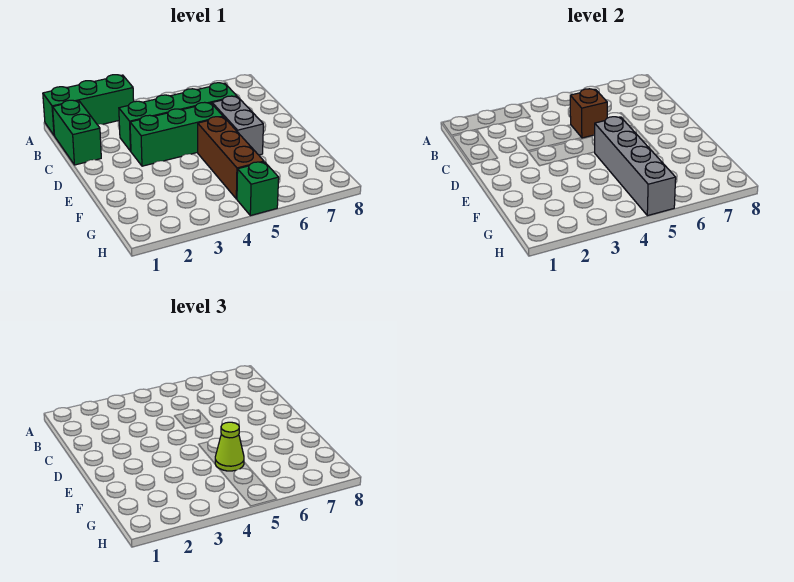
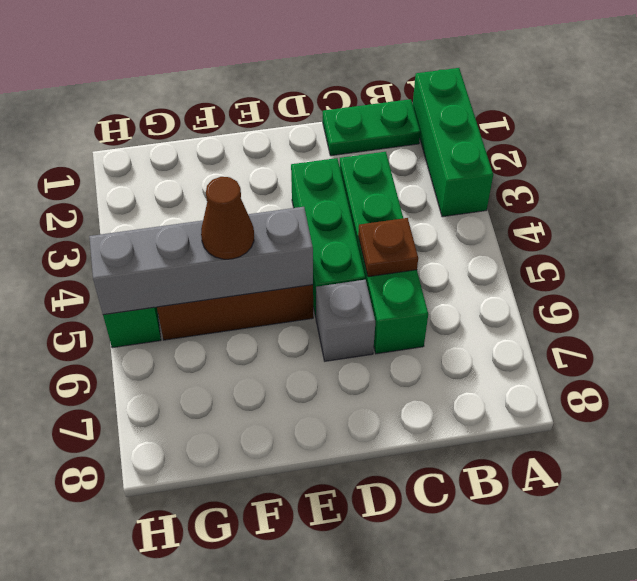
green 1x2 brick [53,100,101,165] -> green 1x2 plate [323,99,420,156]
brown 1x1 brick [570,89,607,138] -> brown 1x1 plate [358,218,418,277]
grey 1x2 brick [212,96,263,155] -> grey 1x1 brick [316,280,375,361]
lime 1x1 cone [215,422,244,471] -> brown 1x1 cone [201,177,254,259]

